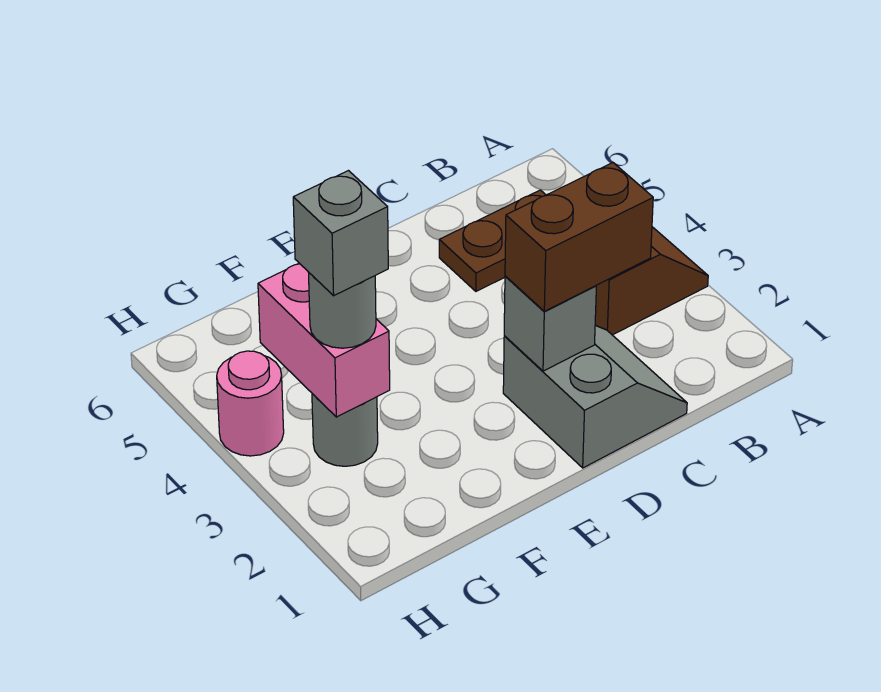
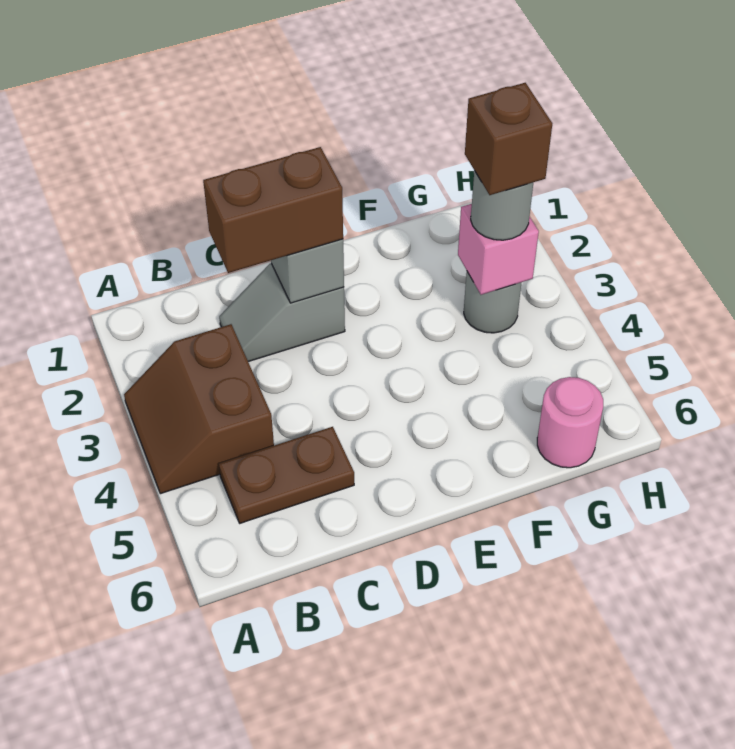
grey 2x2 slope [503,325,687,468] -> grey 1x2 slope [219,263,345,362]
pink 1x2 brick [258,263,390,417] -> pink 1x1 brick [458,204,539,295]
grey 1x1 brick [293,171,388,296] -> brown 1x1 brick [465,83,552,195]
pink 1x1 round brick [217,351,284,456] -> pink 1x1 round brick moved to [537,377,603,468]

